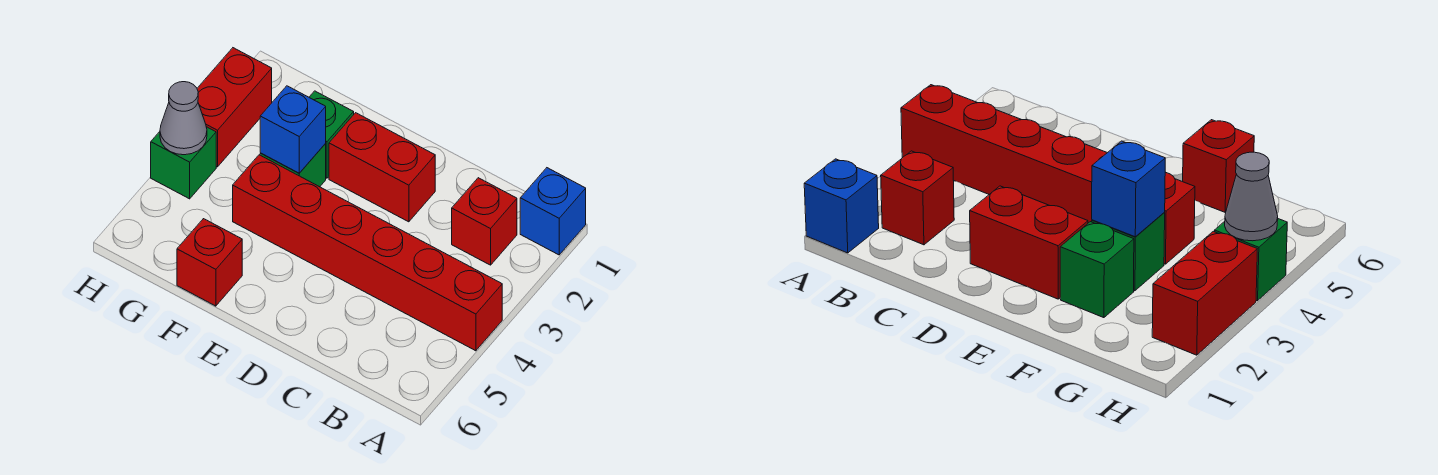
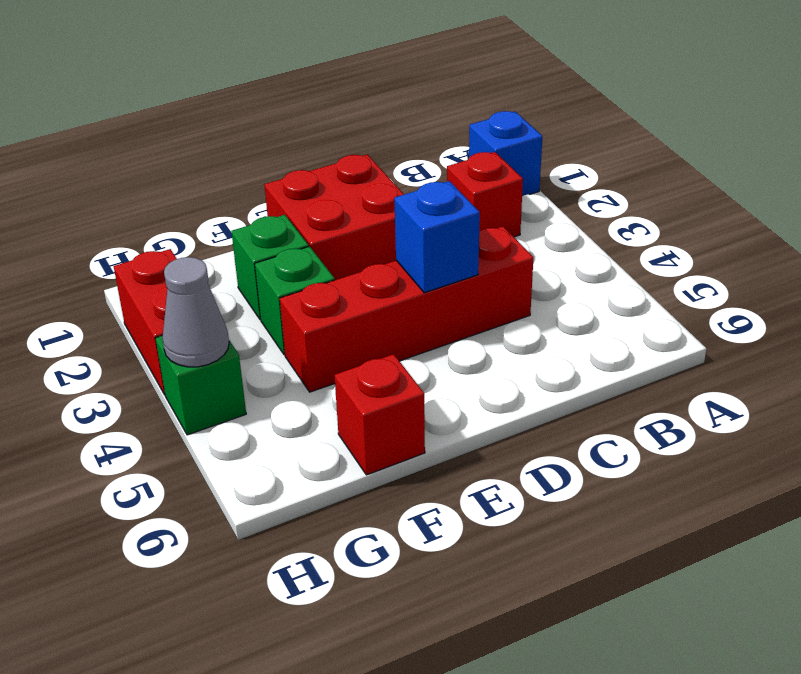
red 1x6 brick [233,155,502,351] -> red 1x4 brick [280,226,534,392]
red 1x2 brick [329,113,435,222] -> red 2x2 brick [264,154,404,280]
blue 1x1 brick [260,86,326,173] -> blue 1x1 brick moved to [394,181,480,293]

